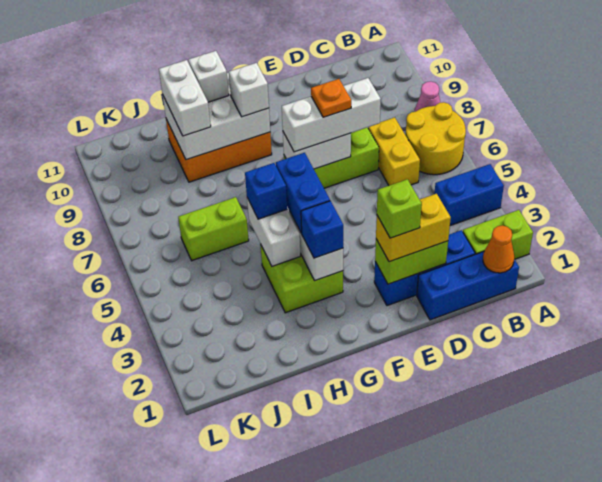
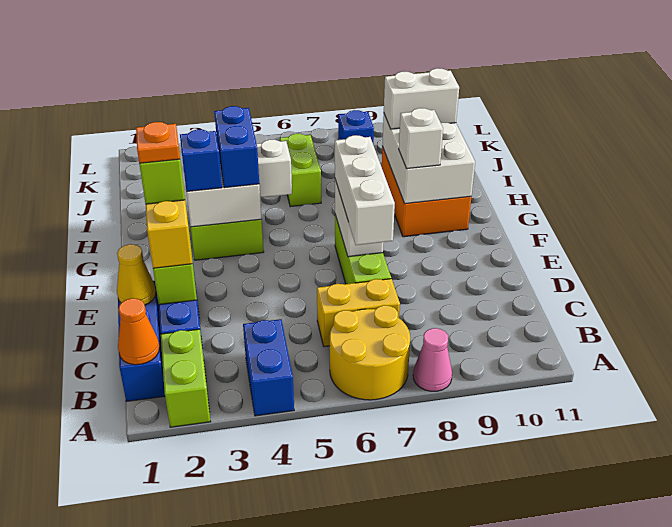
none -> yellow 1x1 cone [117,244,156,305]
orange 1x1 plate [311,79,351,117] -> orange 1x1 plate moved to [136,122,180,163]
blue 1x2 brick [276,153,330,233] -> blue 1x2 brick turned to [214,106,259,188]
blue 1x1 brick [245,163,287,219] -> blue 1x1 brick moved to [338,110,374,143]
white 1x1 brick [188,51,229,102] -> none

